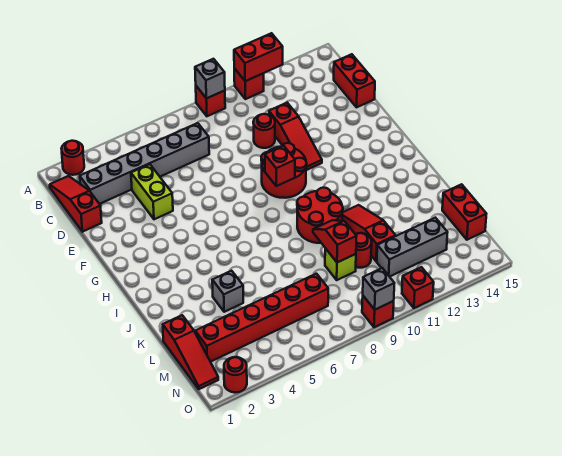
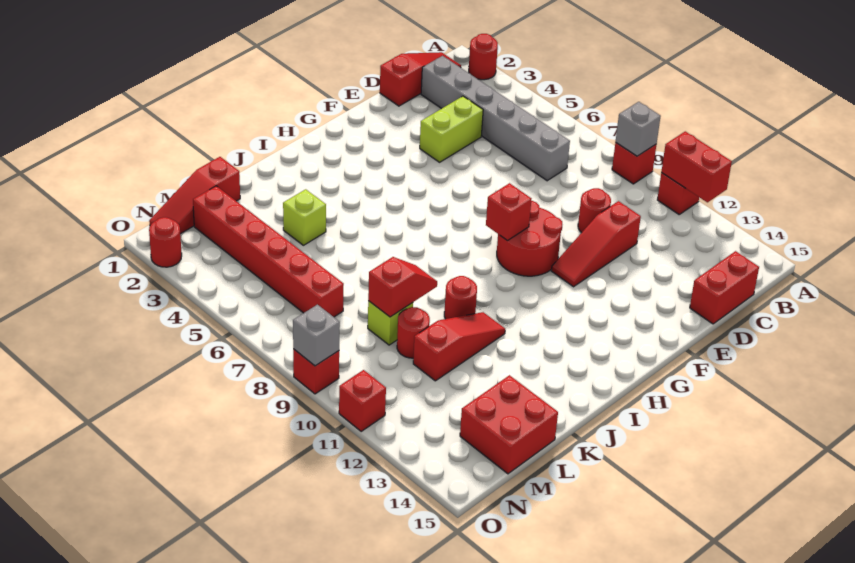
red 2x2 round brick [297,188,343,243] -> red 1x1 round brick [444,276,477,319]
grey 1x1 brick [212,271,243,312] -> lime 1x1 brick [283,189,326,245]
red 1x2 brick [442,184,486,240] -> red 2x2 brick [460,375,558,474]
grey 1x3 brick [377,218,448,277] -> none

